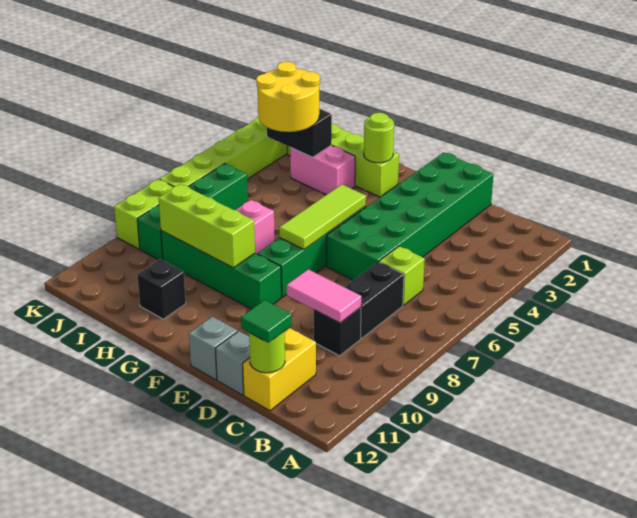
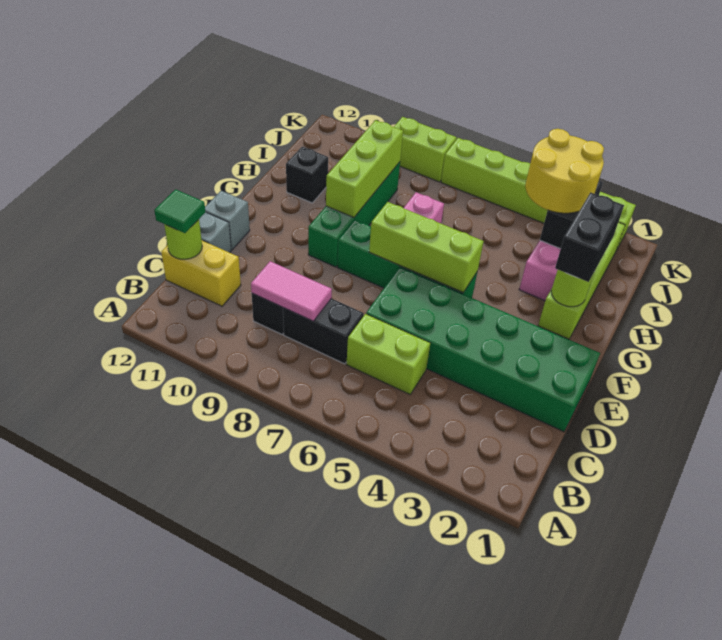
lime 1x1 brick [379,246,425,305] -> lime 1x2 brick [346,314,430,394]
pink 1x2 tile [287,269,361,323] -> pink 1x2 tile turned to [251,261,332,321]
lime 1x3 tile [279,184,366,249] -> lime 1x3 brick [369,202,484,292]
none -> black 1x2 brick [555,192,624,282]
green 1x4 brick [137,164,248,260] -> none

